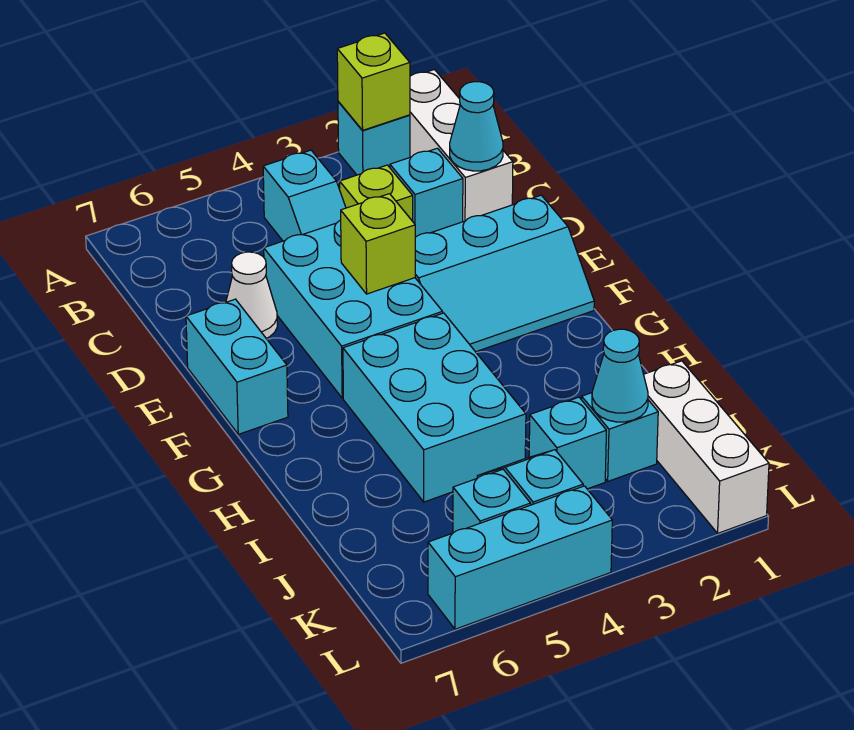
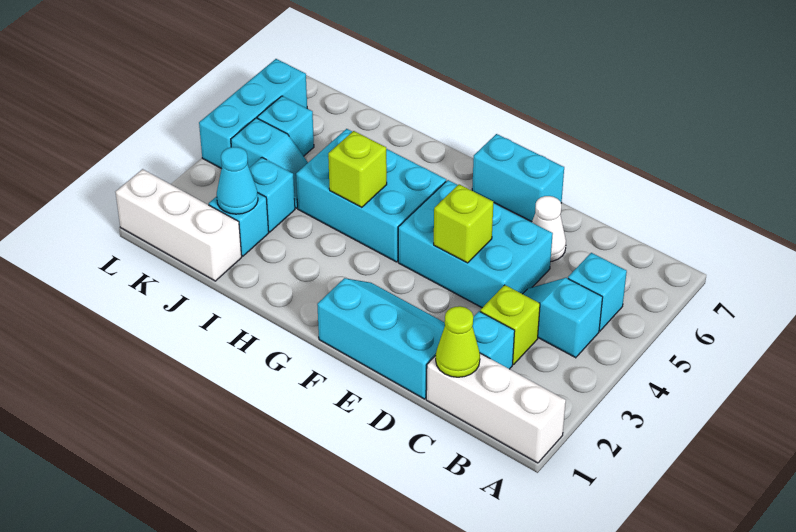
cyan 1x1 brick [338,102,410,175] -> cyan 1x1 brick moved to [568,253,627,331]
lime 1x1 brick [337,33,410,130] -> lime 1x1 brick moved to [328,131,387,207]
cyan 1x1 cone [450,82,503,171] -> lime 1x1 cone [436,306,480,377]
cyan 2x3 slope [415,195,594,352] -> cyan 2x3 slope turned to [317,278,445,399]

